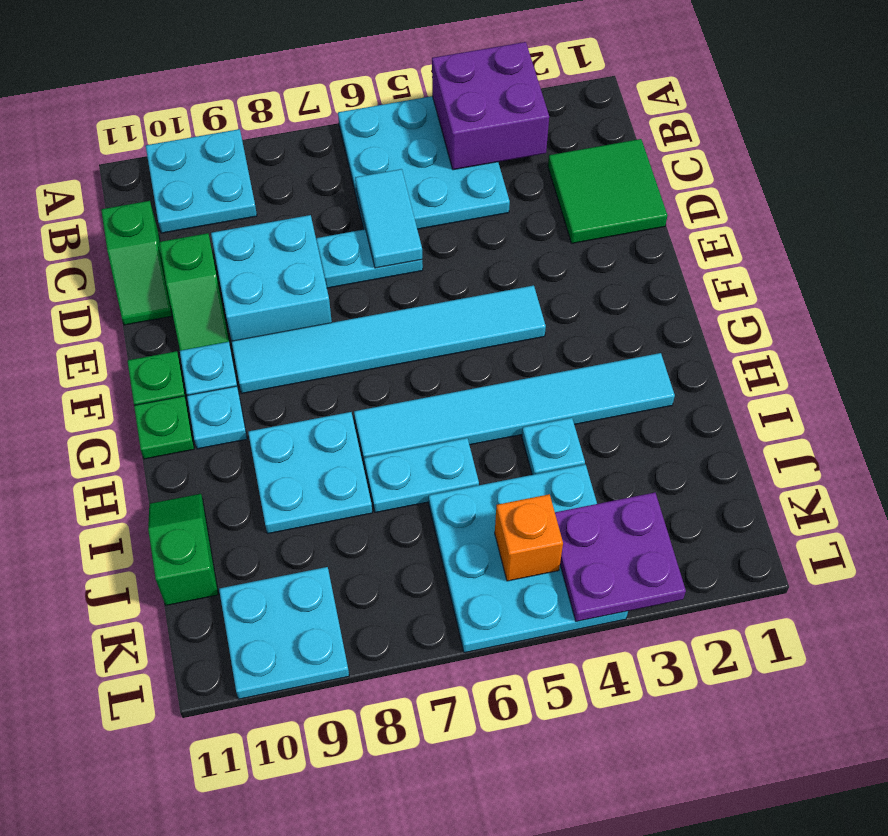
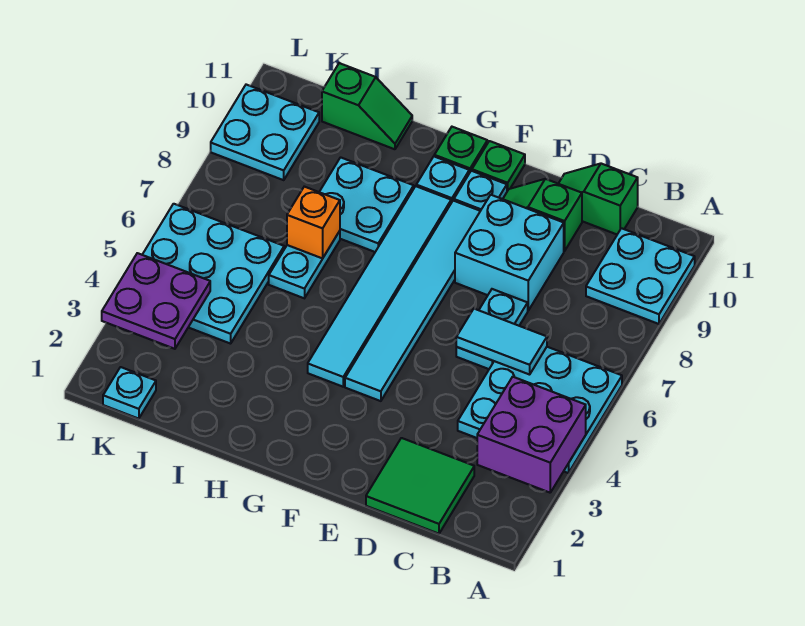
cyan 1x6 tile [354,353,675,464] -> cyan 1x6 tile moved to [308,186,451,387]
cyan 1x1 plate [522,418,585,475] -> cyan 1x1 plate moved to [103,367,156,419]
orange 1x1 brick [495,494,563,581] -> orange 1x1 brick moved to [287,187,340,258]

